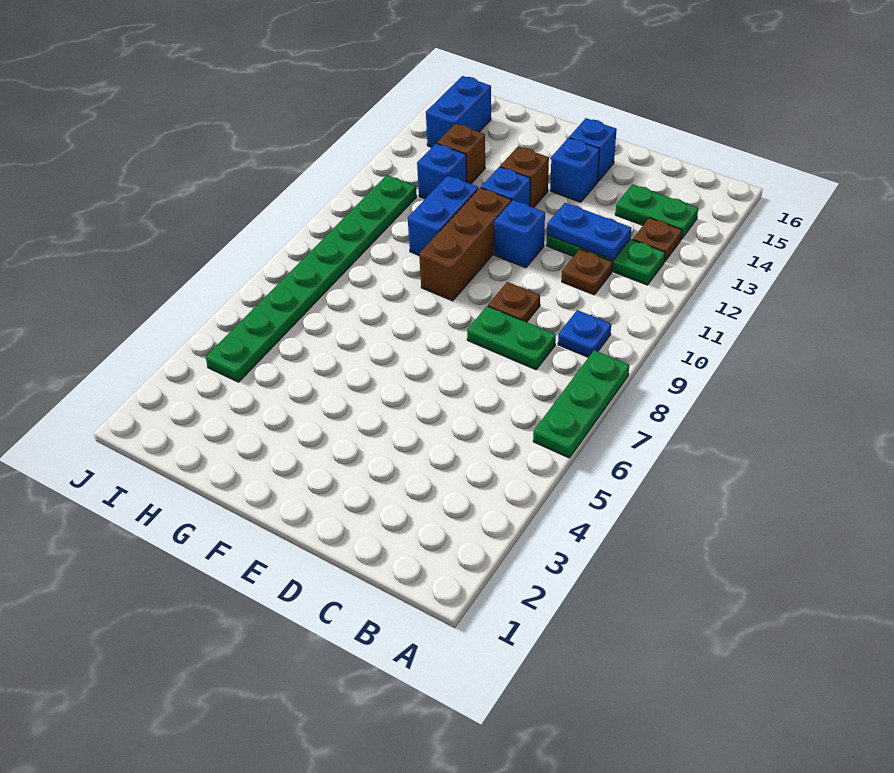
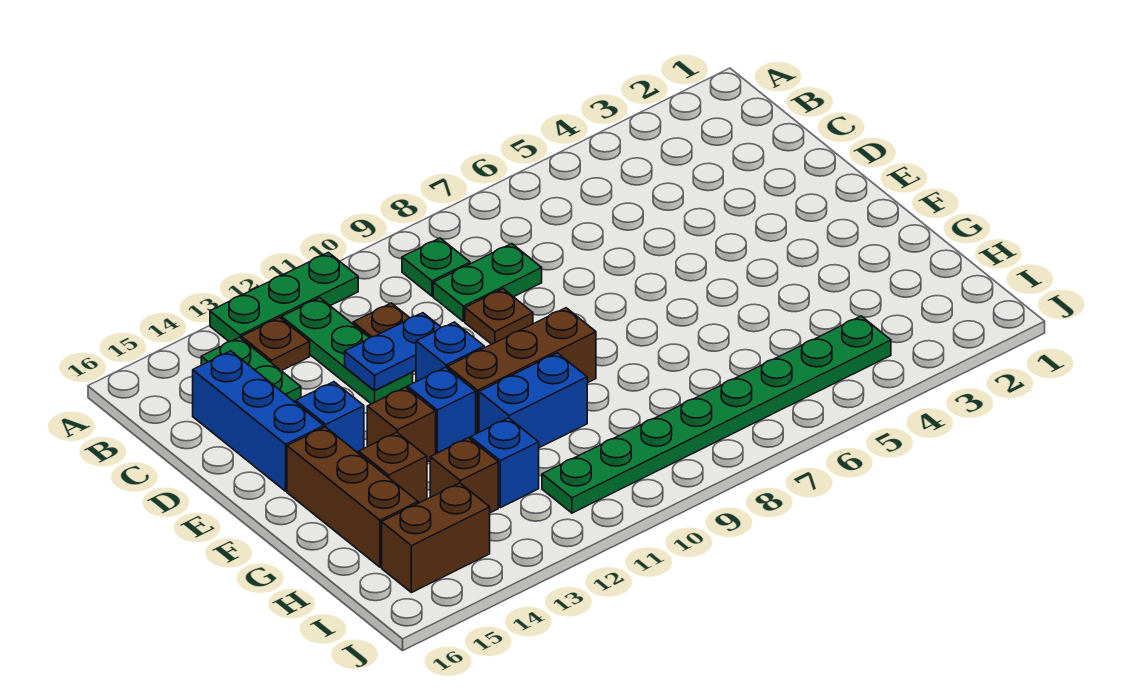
green 1x3 plate [533,350,629,458] -> green 1x3 plate moved to [210,253,358,342]
blue 1x1 plate [558,310,611,357] -> green 1x1 plate [402,238,470,296]
green 1x2 plate [467,306,556,370] -> green 1x2 plate turned to [433,244,542,321]
blue 1x2 plate [547,203,631,260] -> blue 1x2 plate turned to [345,313,441,390]
blue 1x1 brick [569,118,617,182] -> blue 1x3 brick [193,351,324,491]
none -> brown 1x3 brick [287,427,418,567]
none -> brown 1x1 brick [359,432,427,503]
blue 1x2 brick [426,76,491,147] -> brown 1x2 brick [382,483,490,593]

